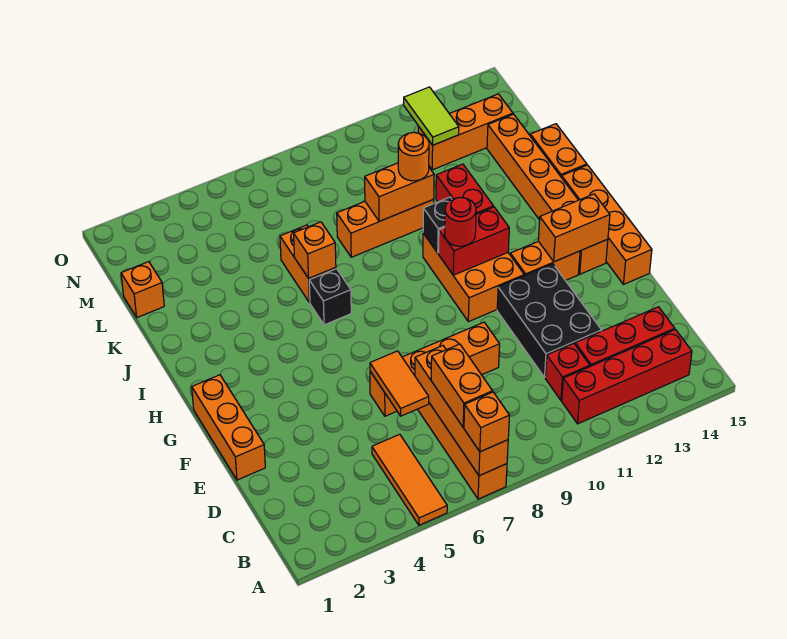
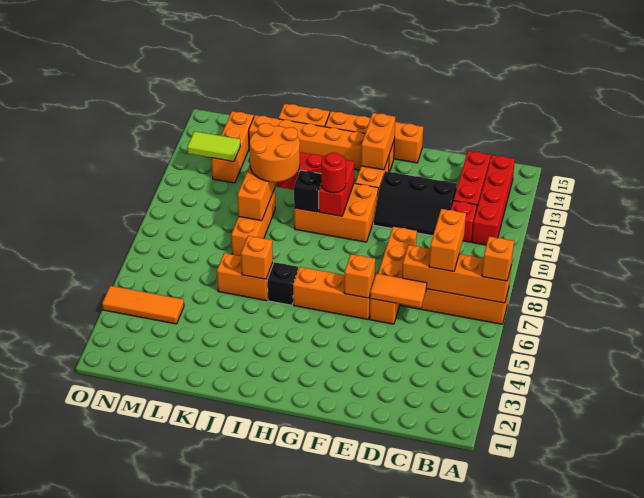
orange 1x3 tile [372,434,447,525] -> orange 1x3 tile moved to [102,286,184,324]
orange 1x2 brick [431,344,493,427] -> orange 1x2 brick turned to [429,209,466,271]
black 2x3 brick [497,264,601,377] -> black 2x3 slope [373,171,457,236]
orange 1x3 brick [192,375,265,480] -> orange 1x3 brick moved to [293,267,370,319]
orange 1x1 round brick [398,132,429,181] -> orange 2x2 round brick [250,123,300,182]
orange 1x1 brick [121,262,164,318] -> orange 1x1 brick moved to [344,254,375,298]

